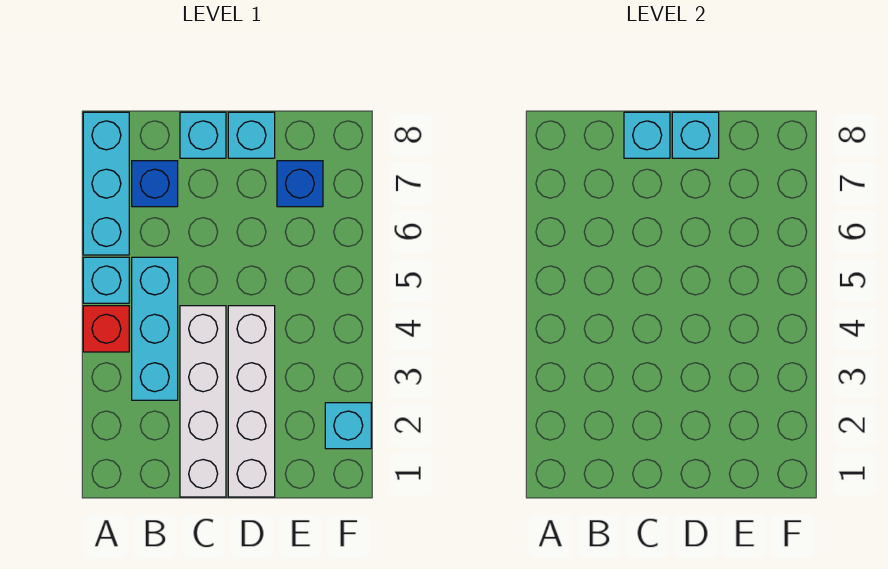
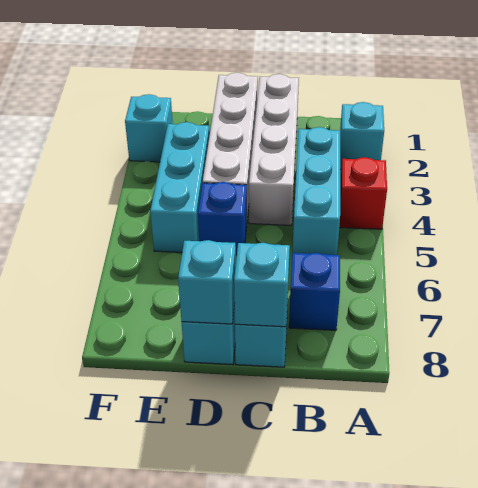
cyan 1x1 brick [83,257,129,303] -> cyan 1x1 brick moved to [340,102,384,169]
cyan 1x3 brick [83,112,129,255] -> cyan 1x3 brick moved to [150,122,209,252]
blue 1x1 brick [277,161,323,207] -> blue 1x1 brick moved to [198,182,247,255]

